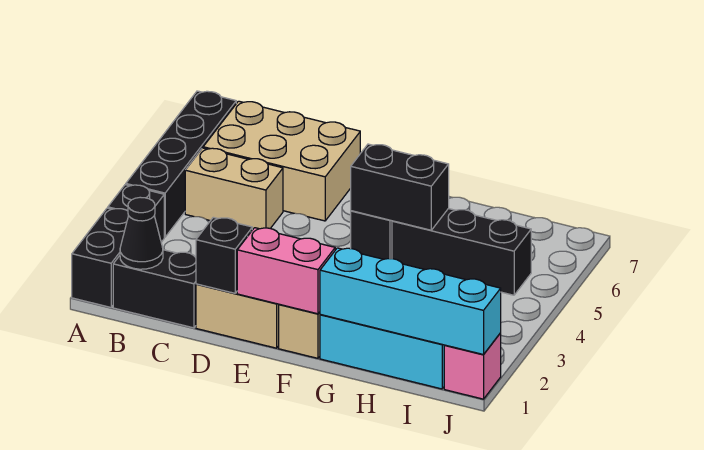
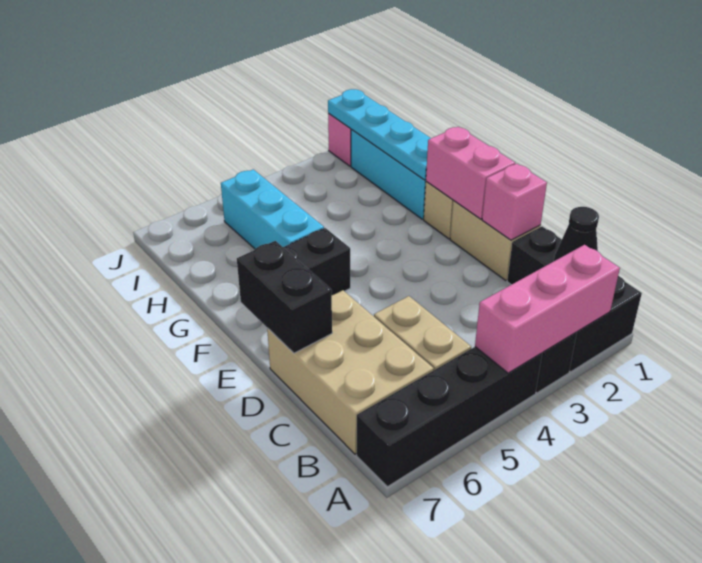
none -> pink 1x3 brick [475,245,620,373]
black 1x1 brick [196,217,252,293] -> pink 1x1 brick [482,164,547,240]
black 1x2 brick [351,144,449,230] -> black 1x2 brick moved to [237,241,332,353]
cyan 1x4 brick [320,248,501,355] -> cyan 1x4 plate [328,89,430,180]
black 1x3 brick [392,209,531,295] -> cyan 1x3 brick [221,169,324,249]

